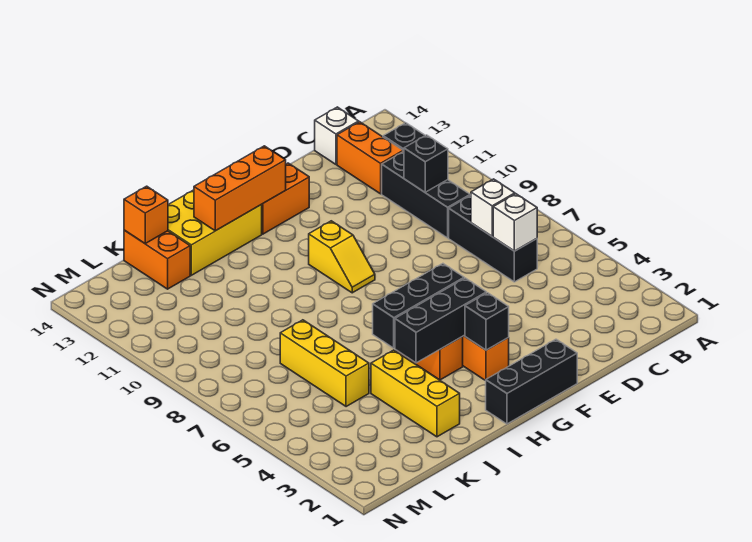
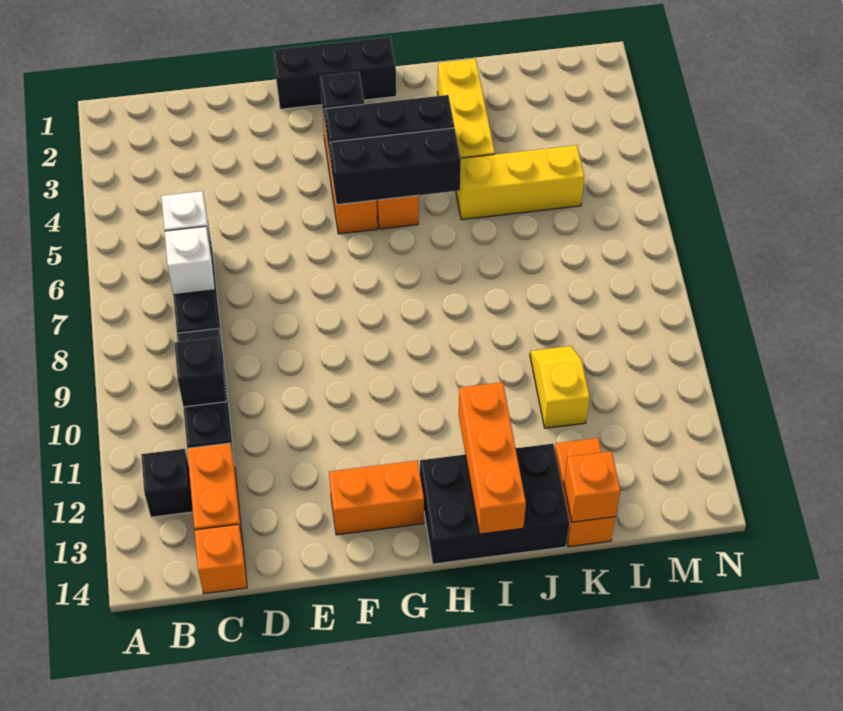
white 1x1 brick [315,107,359,164] -> orange 1x1 brick [194,524,247,594]
yellow 1x2 slope [309,221,375,293] -> yellow 1x2 slope moved to [530,346,590,428]
orange 1x3 brick [194,146,286,231] -> orange 1x3 brick turned to [459,382,526,534]
yellow 2x3 brick [168,190,262,275] -> black 2x3 brick [420,444,569,564]
yellow 1x3 brick [280,320,369,407] -> yellow 1x3 brick turned to [456,145,584,220]

